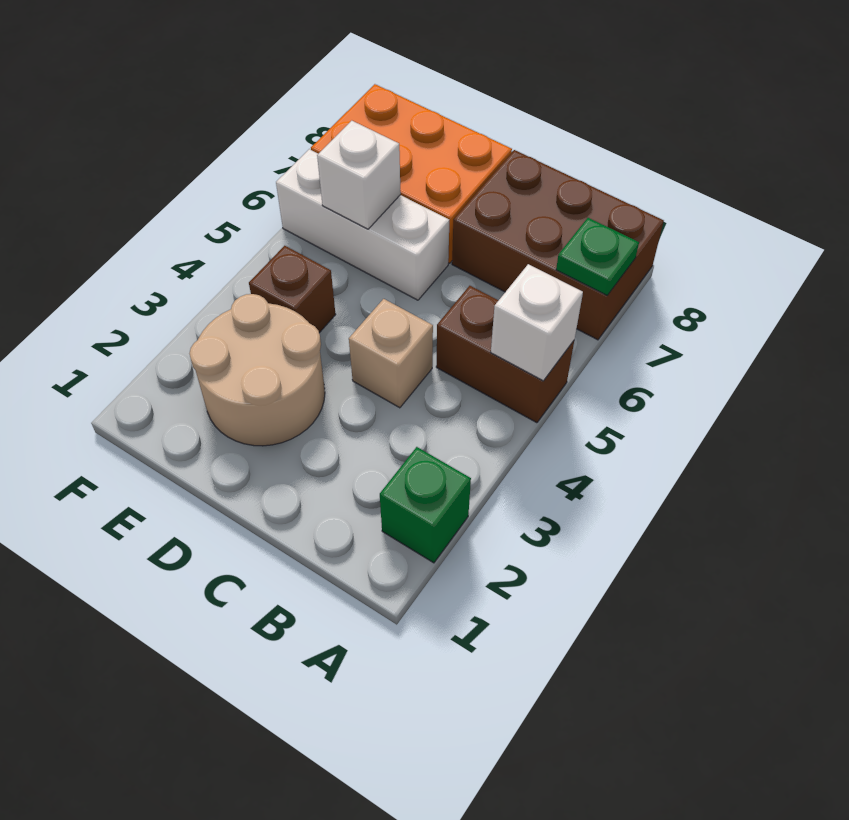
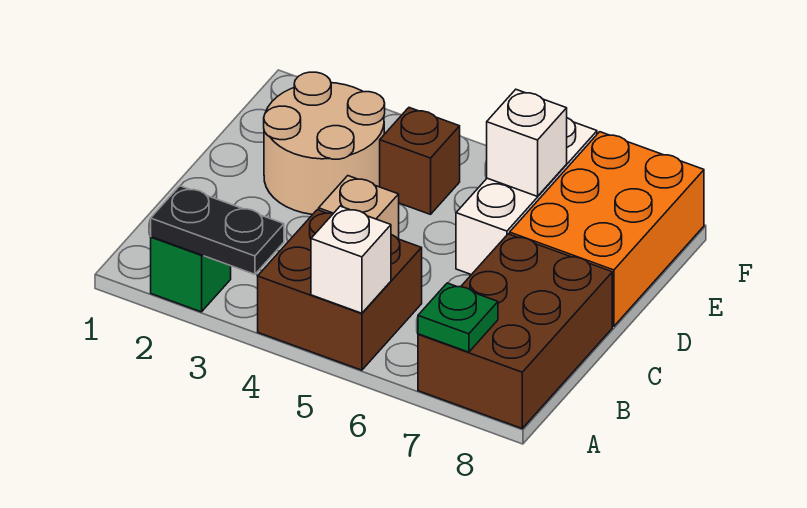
none -> black 1x2 plate [151,186,284,274]
brown 1x2 brick [436,286,574,423] -> brown 2x2 brick [258,210,422,370]

